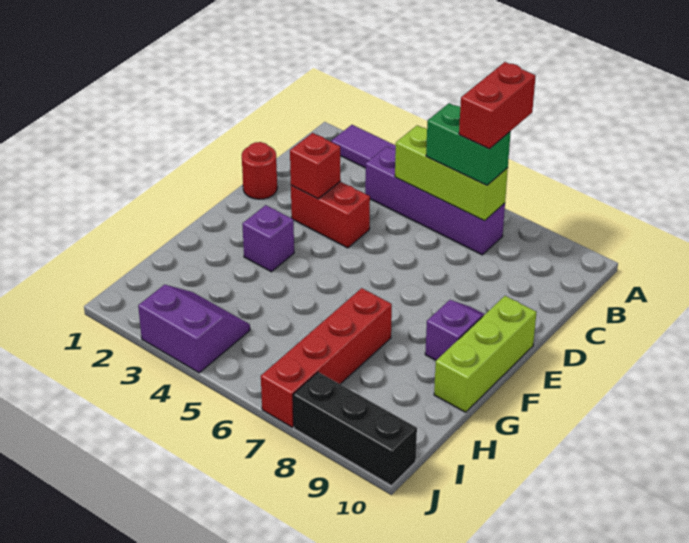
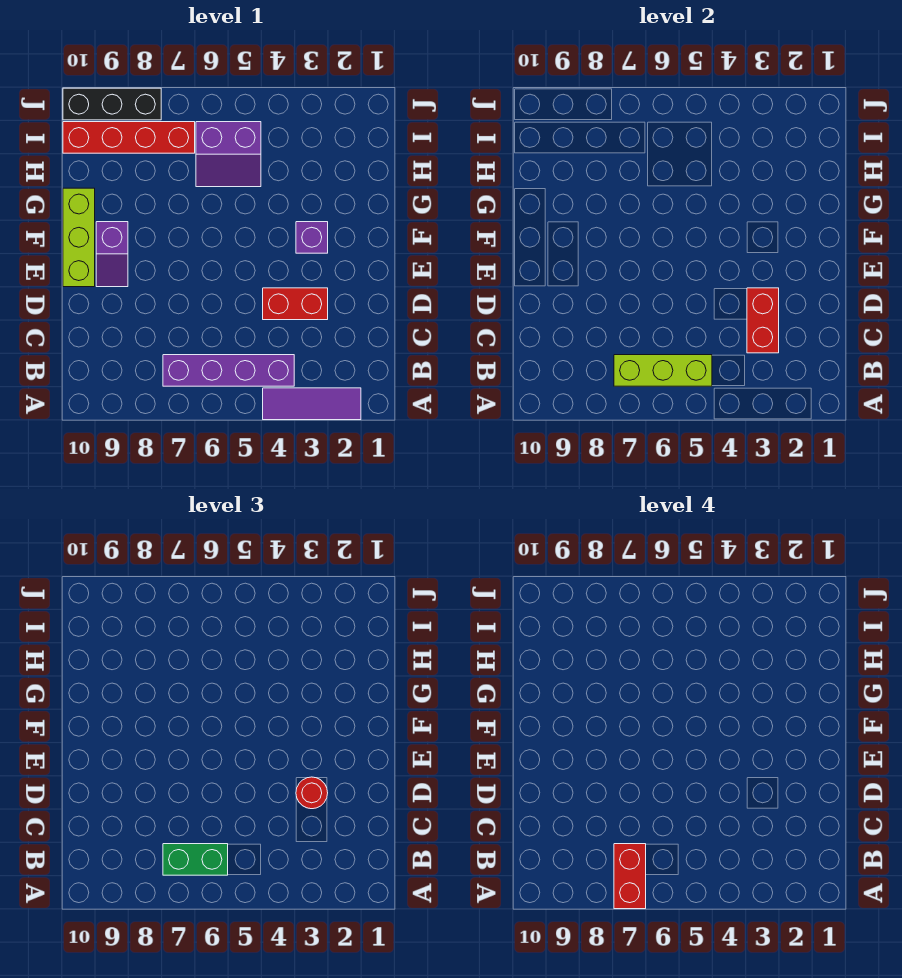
red 1x1 round brick [242,142,277,199] -> red 1x1 round brick moved to [296,777,328,809]
red 1x1 brick [290,133,341,199] -> red 1x2 brick [747,288,779,353]
red 1x4 brick [261,288,392,427] -> red 1x4 brick turned to [63,122,195,153]
purple 2x2 slope [138,285,250,373] -> purple 2x2 slope moved to [196,122,261,187]

